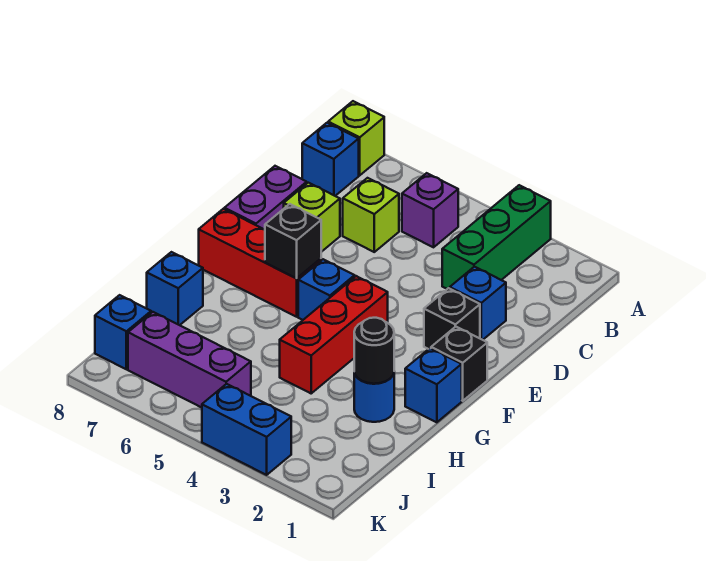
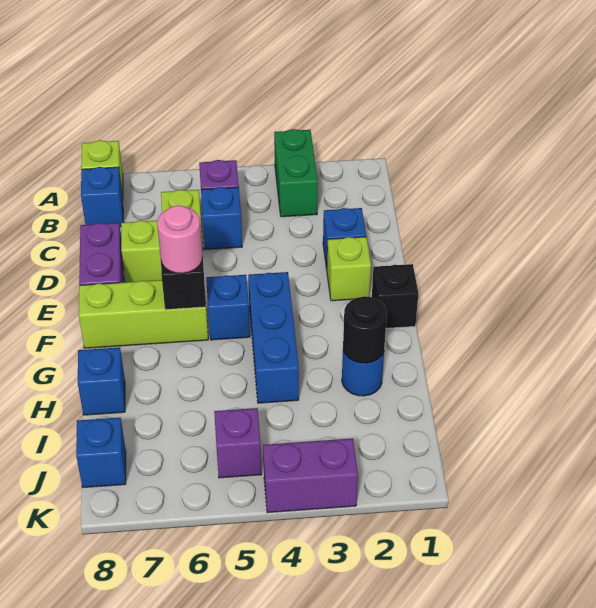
green 1x3 brick [442,185,551,289] -> green 1x2 brick [274,129,318,217]
black 1x1 brick [424,288,480,349] -> lime 1x1 brick [327,237,371,301]
red 1x3 brick [280,276,388,393] -> blue 1x3 brick [248,272,299,403]
red 1x3 brick [199,209,321,317] -> lime 1x3 brick [79,280,208,348]
none -> pink 1x1 round brick [157,205,203,273]
blue 1x1 brick [405,348,462,422] -> blue 1x1 brick moved to [201,187,242,250]
purple 1x3 brick [128,312,251,408] -> purple 1x1 brick [214,408,262,478]
blue 1x2 brick [202,384,291,475] -> purple 1x2 brick [263,438,358,513]

